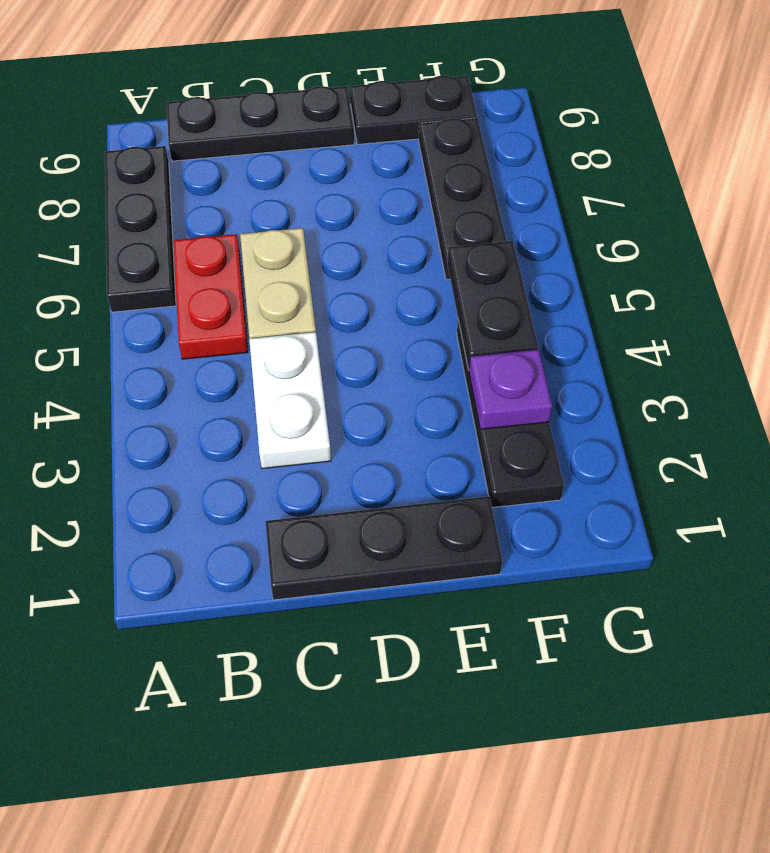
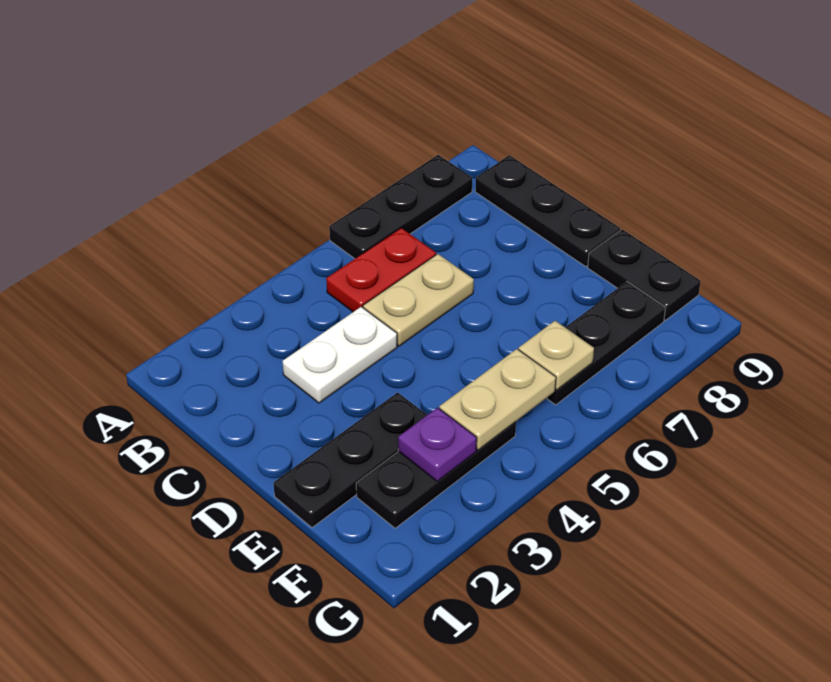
black 1x3 plate [265,496,502,600] -> black 1x3 plate turned to [274,392,427,528]
black 1x2 plate [447,241,538,370] -> tan 1x2 plate [439,349,556,450]
none -> tan 1x1 plate [519,321,594,390]

